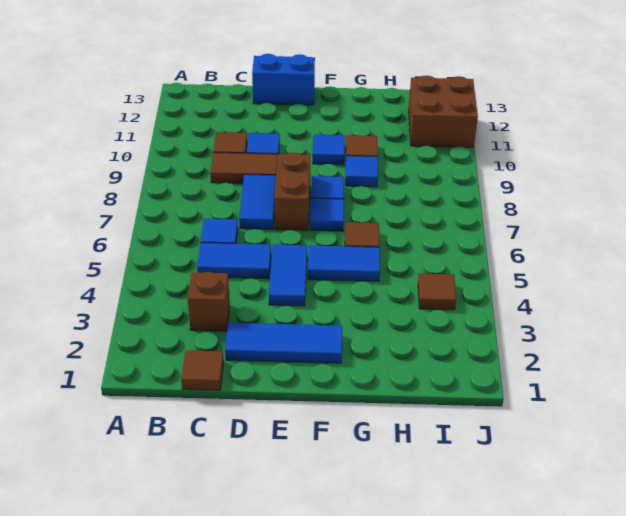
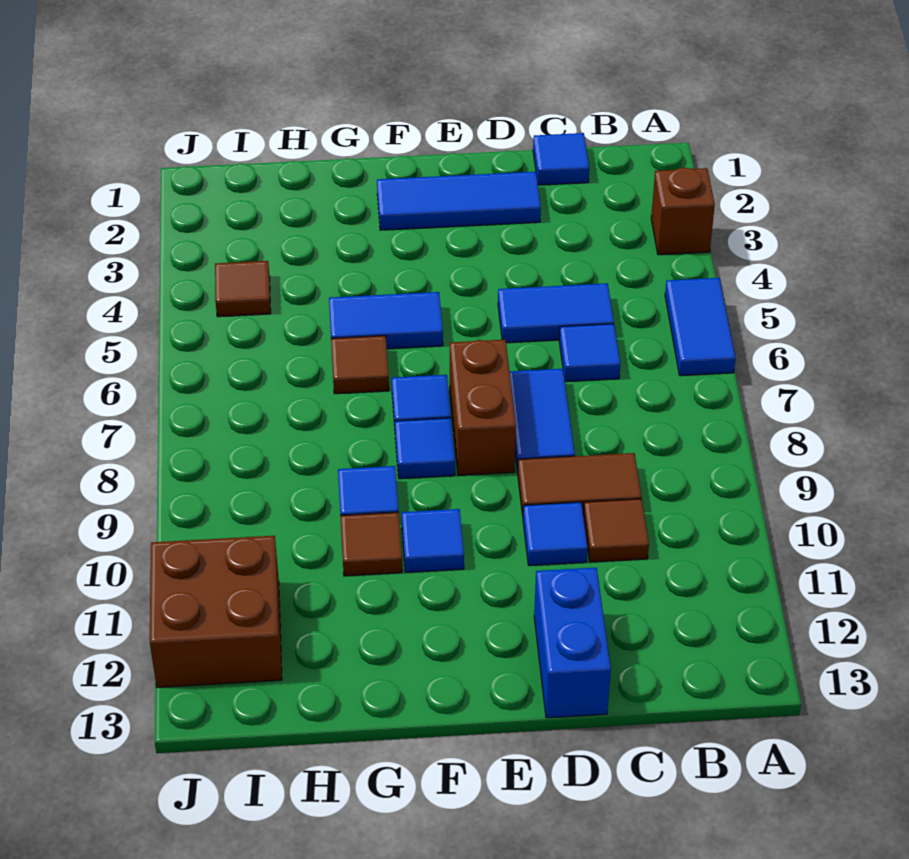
brown 1x1 tile [181,350,224,390] -> blue 1x1 tile [533,133,589,185]
brown 1x1 brick [188,272,230,331] -> brown 1x1 brick moved to [651,167,715,255]
blue 1x2 brick [252,54,315,105] -> blue 1x2 brick turned to [534,568,611,718]
blue 1x2 tile [269,244,307,306] -> blue 1x2 tile moved to [665,278,736,376]

